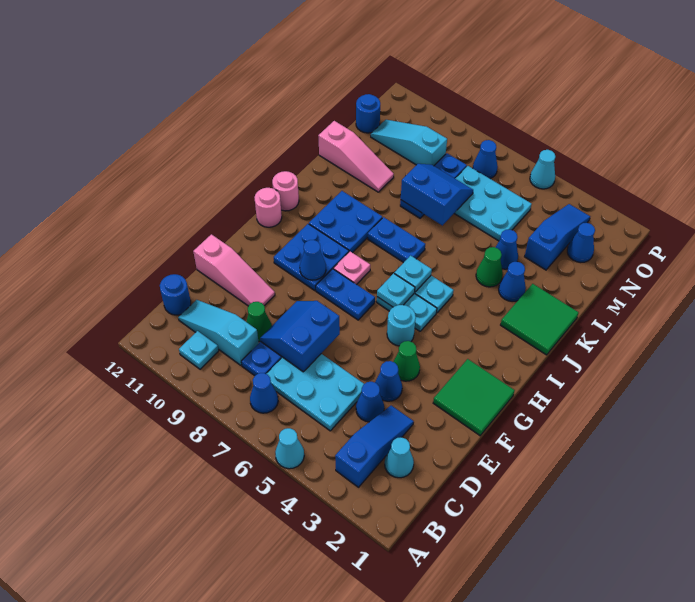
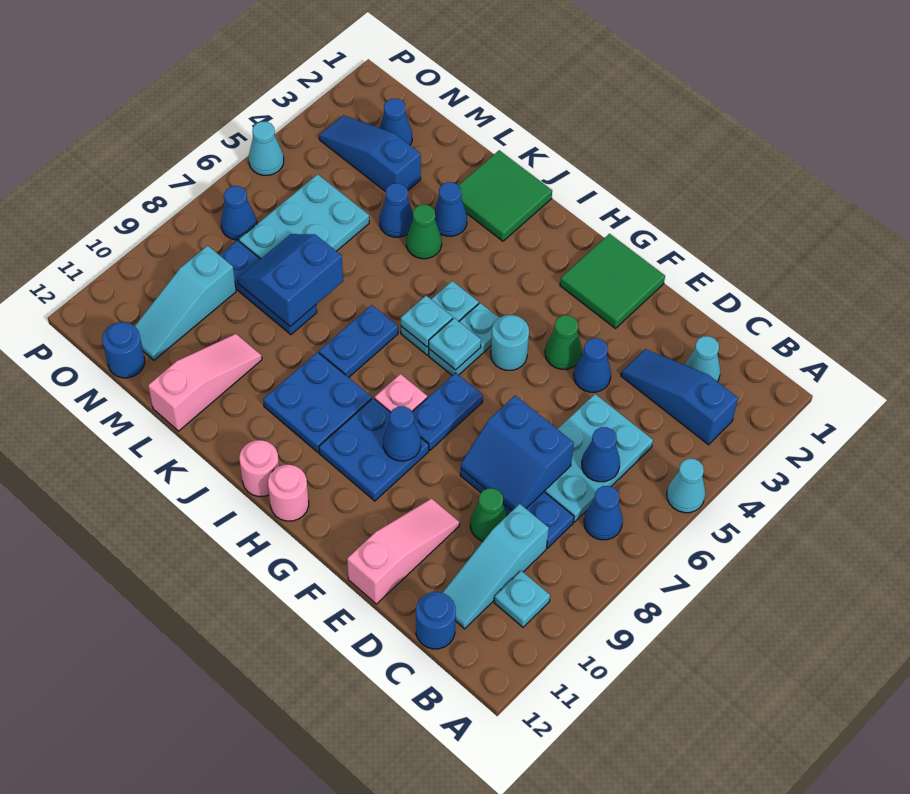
blue 1x1 cone [356,382,384,422] -> blue 1x1 cone moved to [582,427,620,482]

